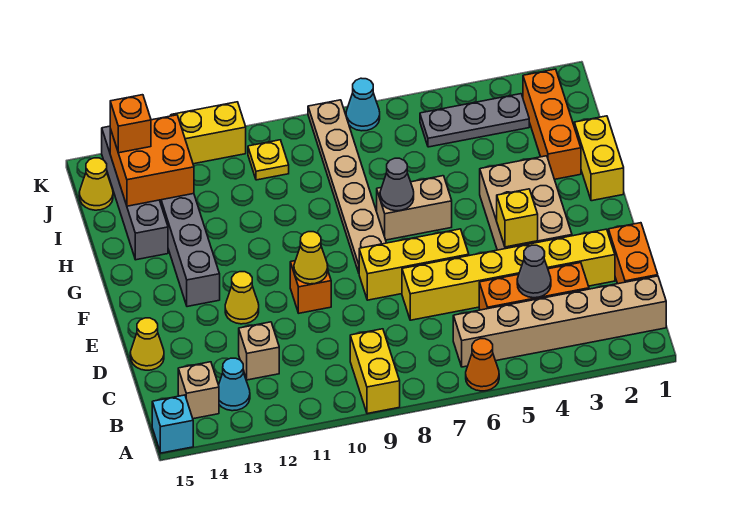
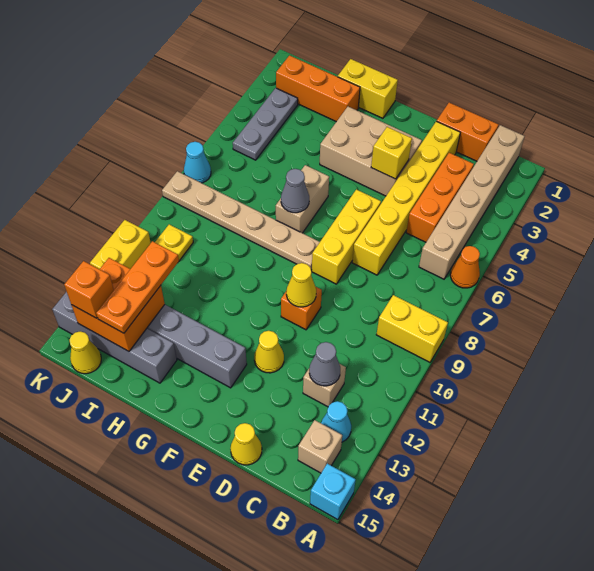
grey 1x1 cone [517,245,551,298] -> grey 1x1 cone moved to [309,342,340,386]
none -> orange 1x3 plate [96,241,179,333]

